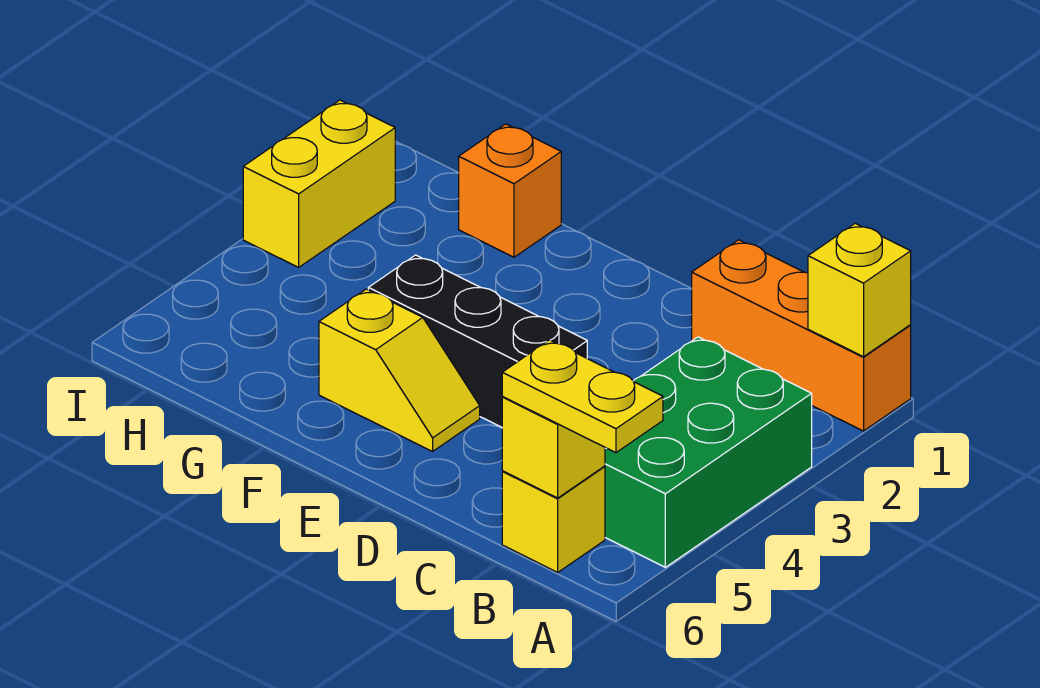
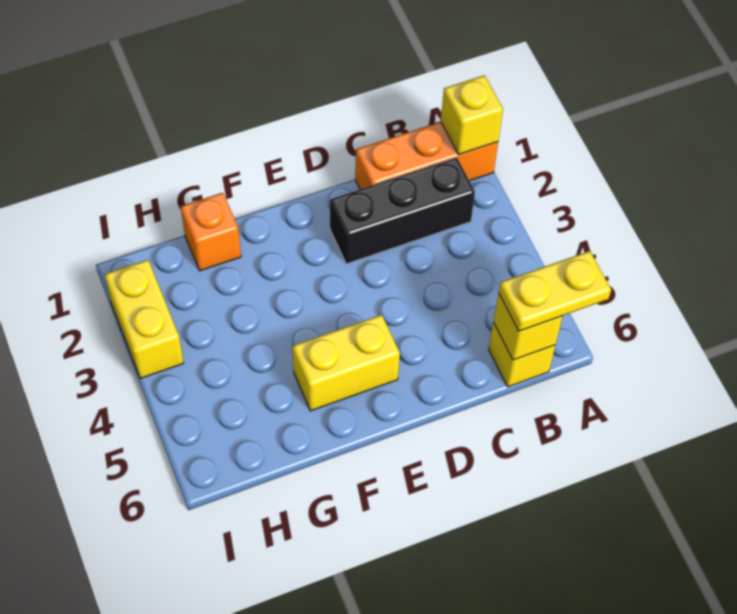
green 2x3 brick [605,337,812,567] -> none
black 1x3 brick [368,255,587,427] -> black 1x3 brick moved to [330,158,475,264]
yellow 1x2 slope [319,289,480,451] -> yellow 1x2 brick [292,315,400,411]

